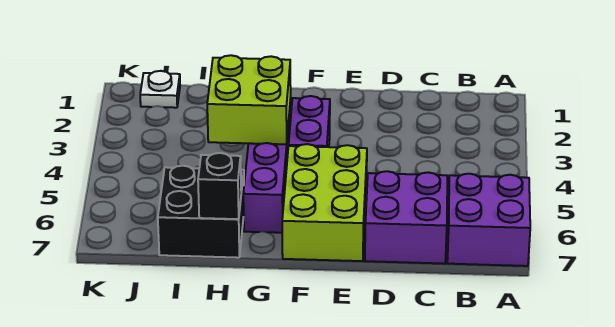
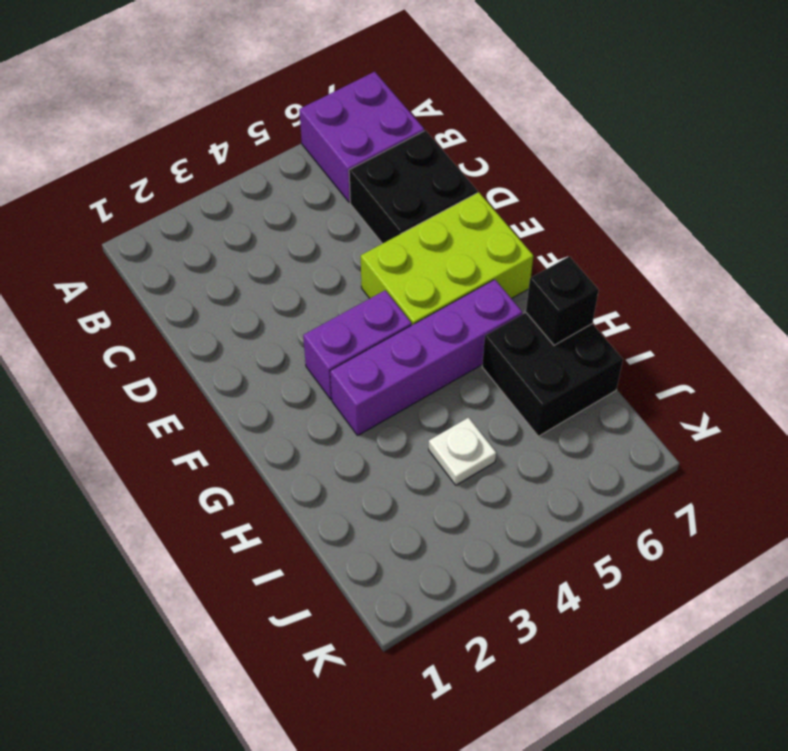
purple 2x2 brick [365,171,447,264] -> black 2x2 brick [349,131,478,244]
lime 2x2 brick [207,55,291,144] -> none
white 1x1 plate [140,71,180,108] -> white 1x1 plate moved to [429,418,496,485]

